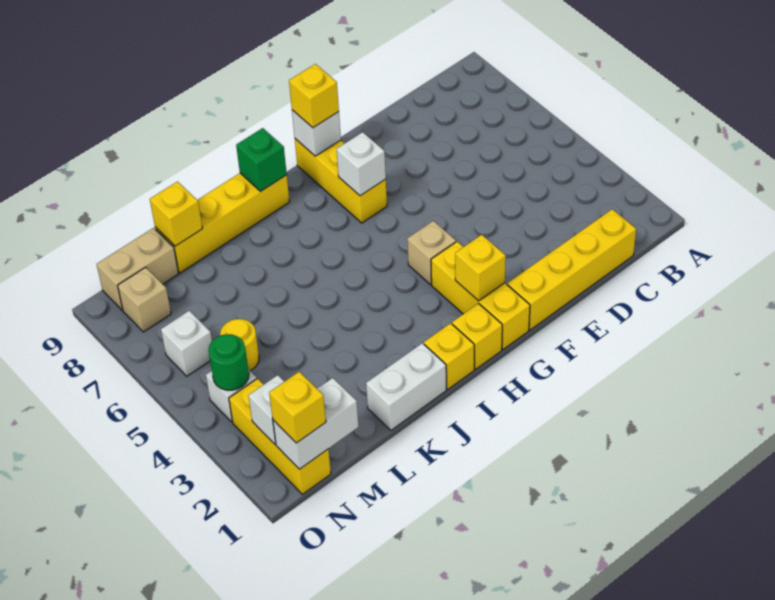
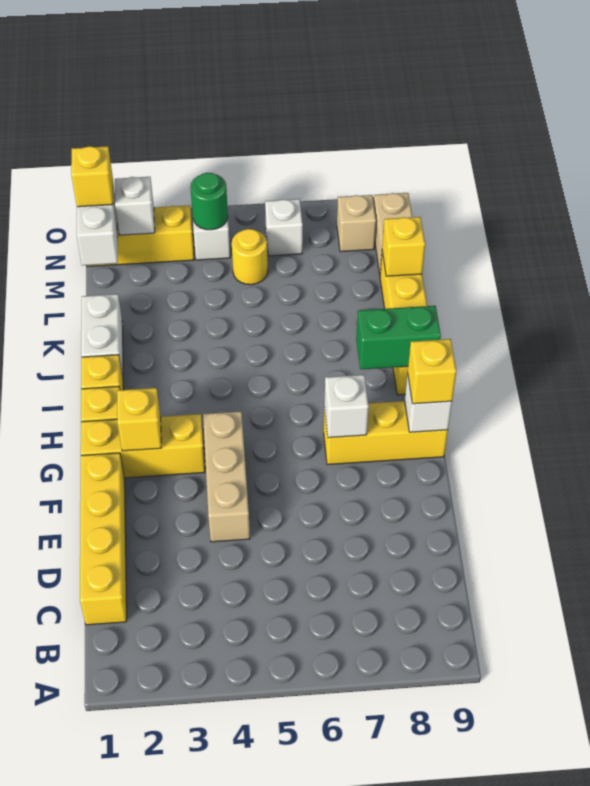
tan 1x1 brick [407,221,456,285] -> tan 1x3 brick [203,411,250,542]
green 1x1 brick [236,128,287,191] -> green 1x2 brick [356,306,441,369]

